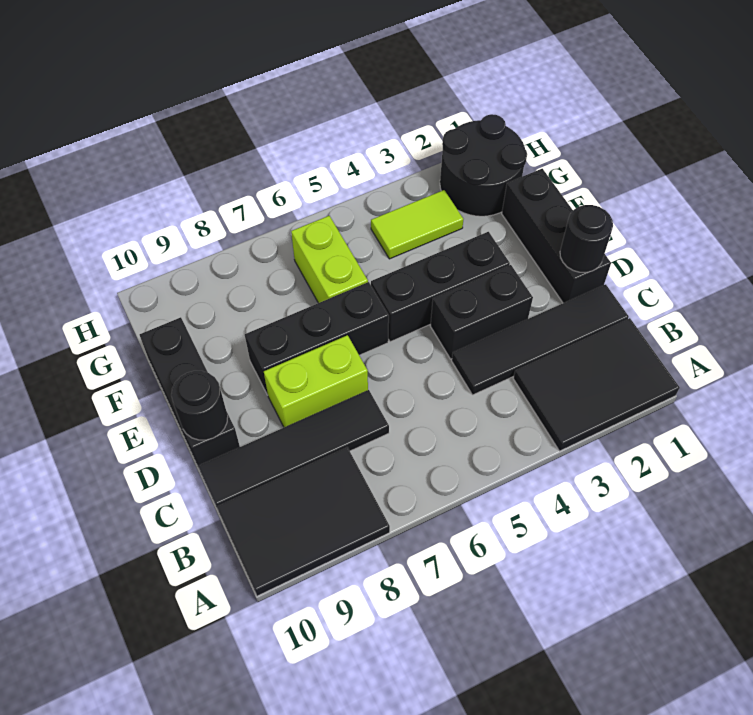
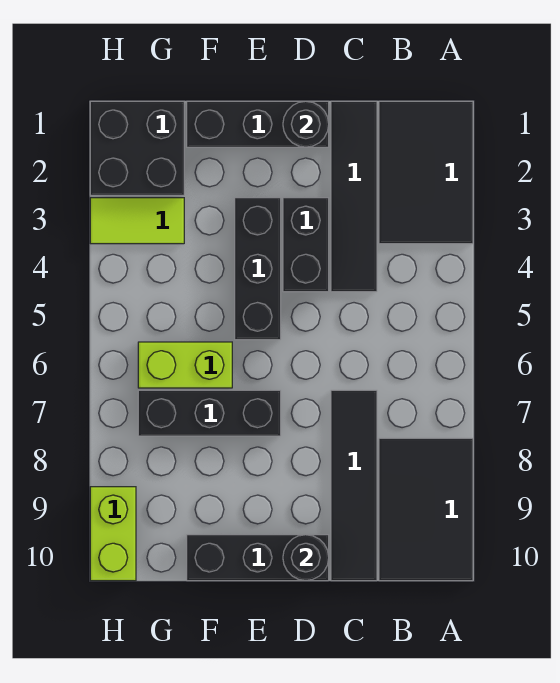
lime 1x2 brick [264,335,368,427] -> lime 1x2 brick moved to [90,487,136,581]
black 1x3 brick [245,282,389,395] -> black 1x3 brick turned to [138,390,281,436]
black 2x2 round brick [440,114,527,216] -> black 2x2 brick [90,101,184,195]
lime 1x2 tile [371,190,463,259] -> lime 1x2 tile turned to [90,198,184,244]

